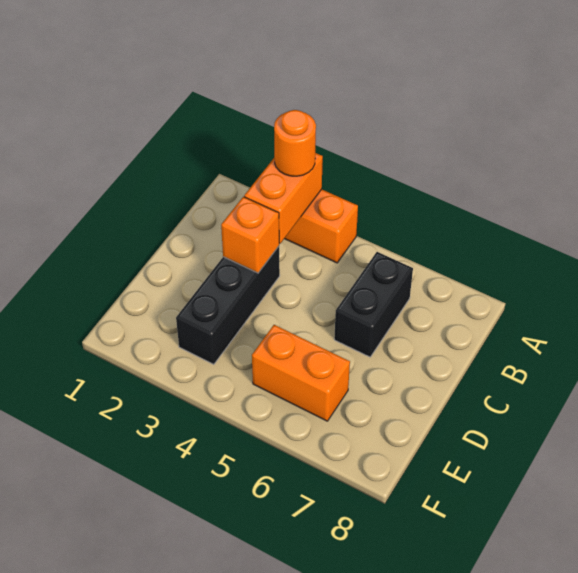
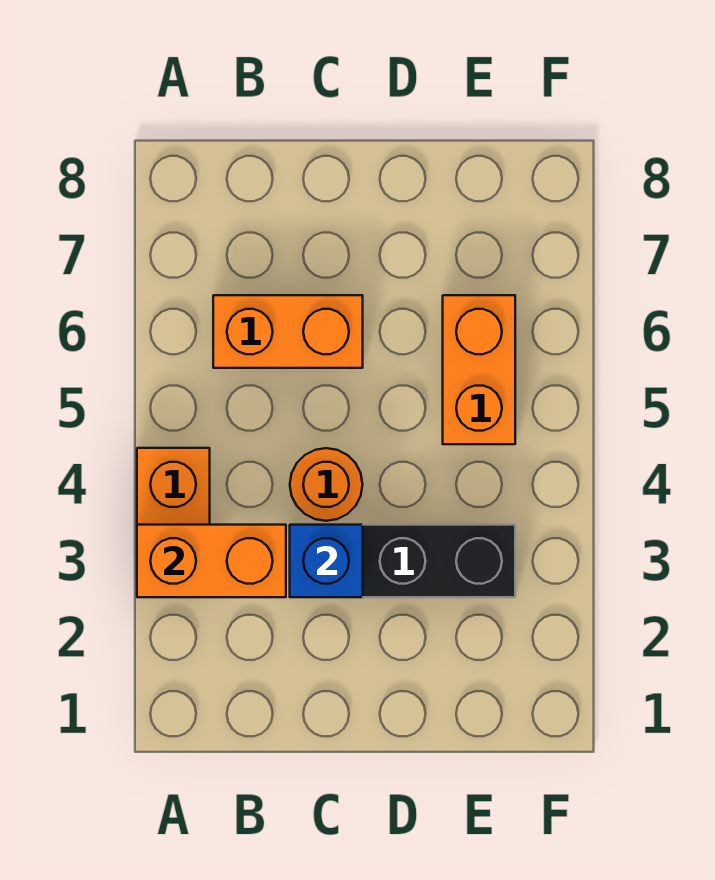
orange 1x1 round brick [274,110,316,176] -> orange 1x1 round brick moved to [290,448,363,521]
black 1x2 brick [334,252,413,357] -> orange 1x2 brick [213,295,363,368]
orange 1x1 brick [221,197,279,273] -> blue 1x1 brick [290,525,363,597]

